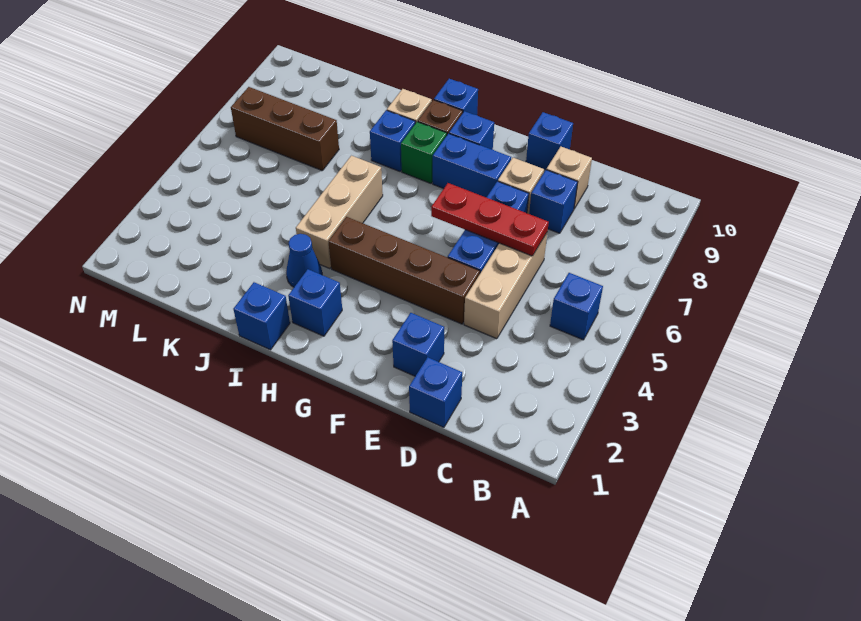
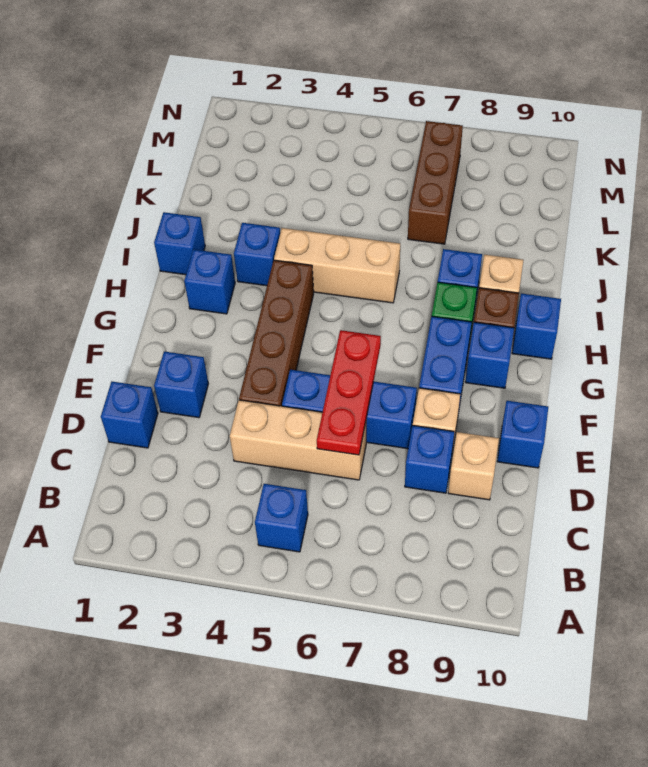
blue 1x1 cone [286,234,322,287] -> blue 1x1 brick [234,223,280,286]

